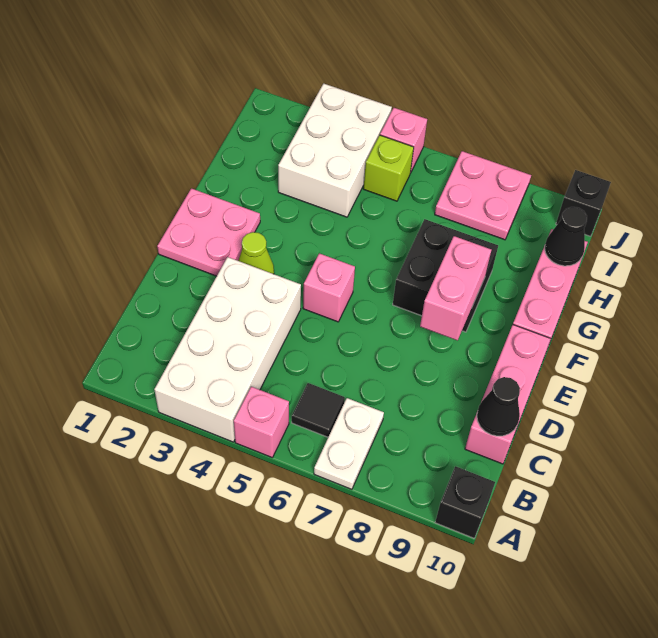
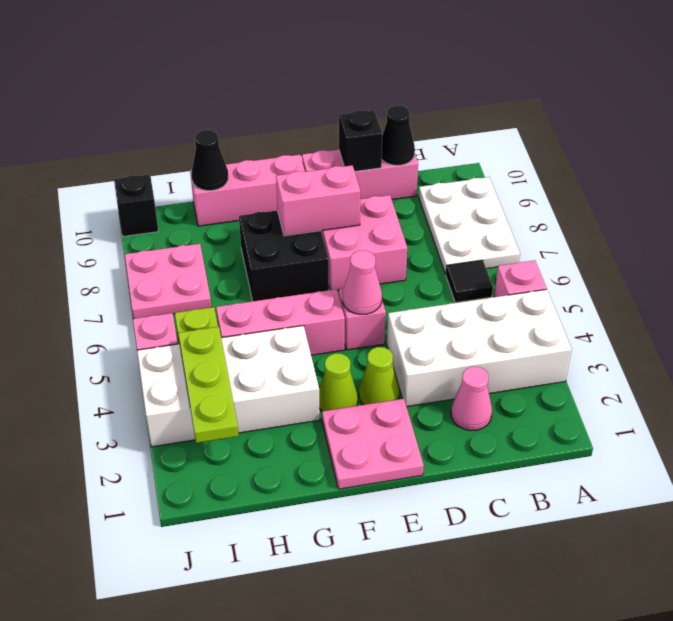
white 1x2 plate [314,398,384,489] -> white 2x3 plate [419,177,520,274]
black 1x1 brick [435,466,495,538] -> black 1x1 brick moved to [339,110,382,171]
none -> pink 1x1 cone [451,367,492,431]
none -> pink 2x2 brick [321,195,407,290]
none -> pink 1x1 cone [343,250,382,314]
none -> lime 1x1 cone [319,353,358,411]
none -> pink 1x3 brick [216,289,345,355]
white 2x3 brick [278,83,392,217] -> white 2x4 brick [137,326,320,447]
none -> lime 1x3 plate [178,327,239,443]

